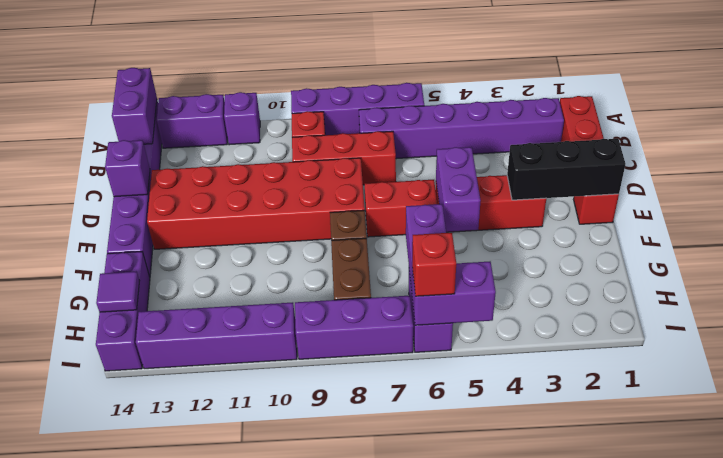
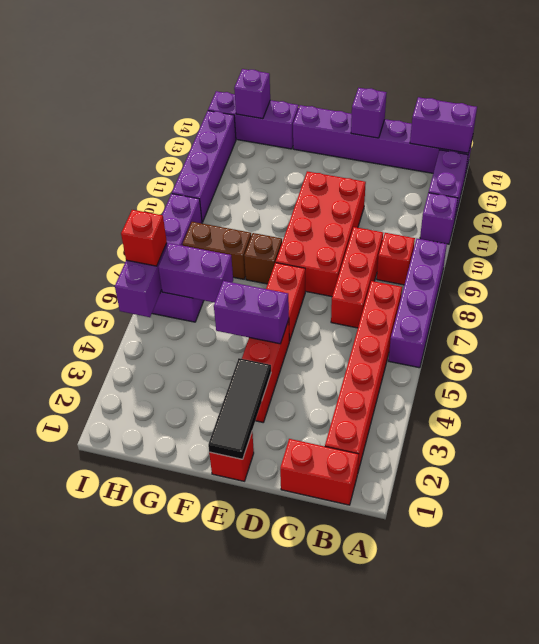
purple 1x6 brick [359,98,564,159] -> red 1x6 brick [325,281,402,471]
red 2x6 brick [147,158,365,249] -> red 2x4 brick [276,171,366,297]
black 1x3 brick [507,139,626,200] -> black 1x3 tile [208,358,271,459]
purple 1x1 tile [96,271,140,312] -> purple 1x1 brick [234,69,270,119]

